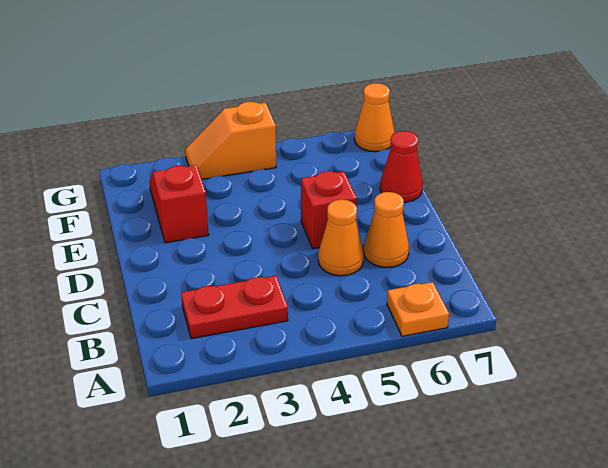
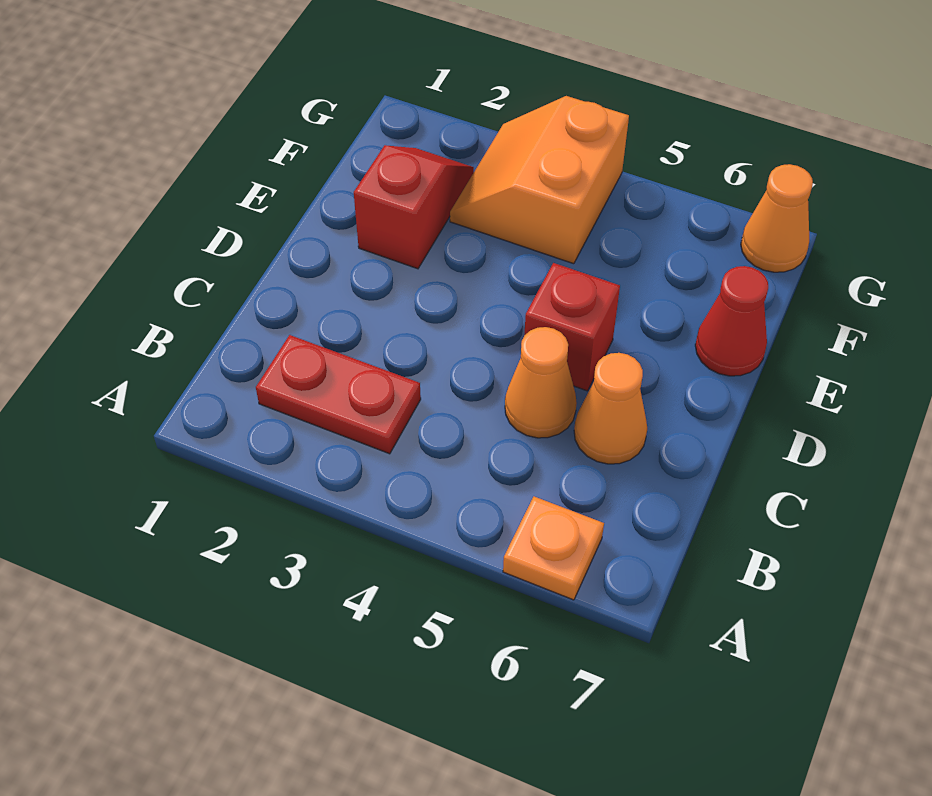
orange 1x2 slope [185,102,276,179] -> orange 2x2 slope [450,96,629,264]

